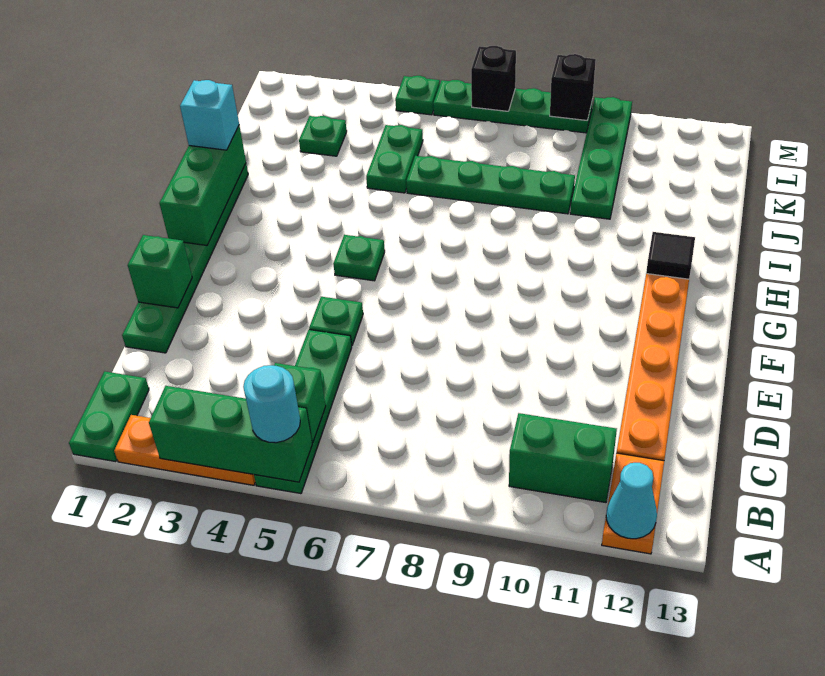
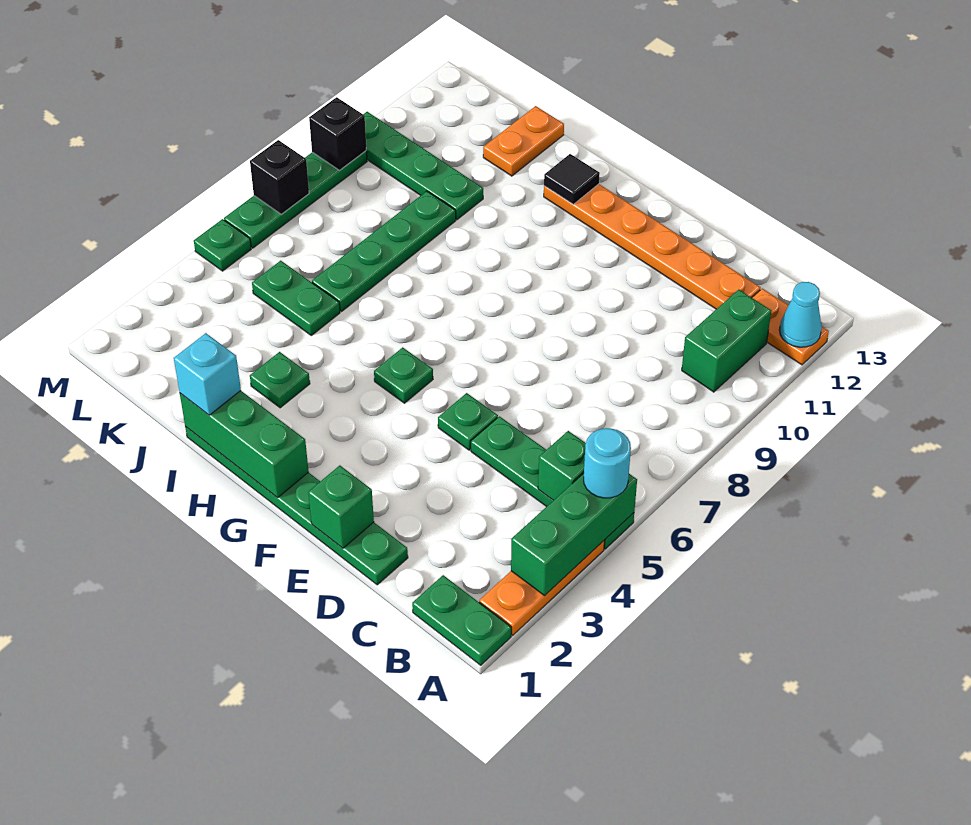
none -> orange 1x2 plate [483,106,564,176]
green 1x1 plate [299,116,347,156] -> green 1x1 plate moved to [250,352,310,408]

